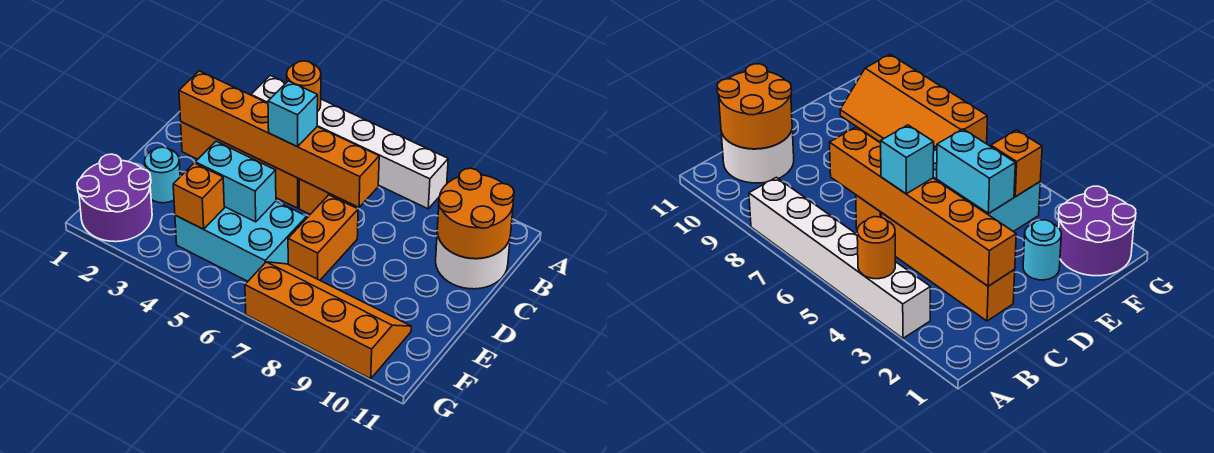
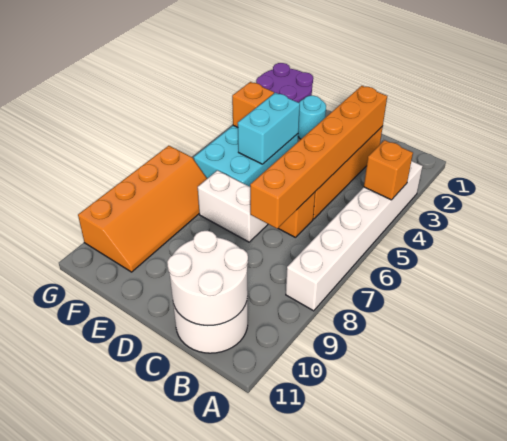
orange 1x1 round brick [287,61,321,112] -> orange 1x1 brick [364,140,413,200]
orange 2x2 round brick [437,168,514,259] -> white 2x2 round brick [167,231,248,326]
cyan 1x1 brick [268,81,318,147] -> none
orange 1x2 brick [288,195,358,280] -> white 1x2 brick [198,170,268,242]

